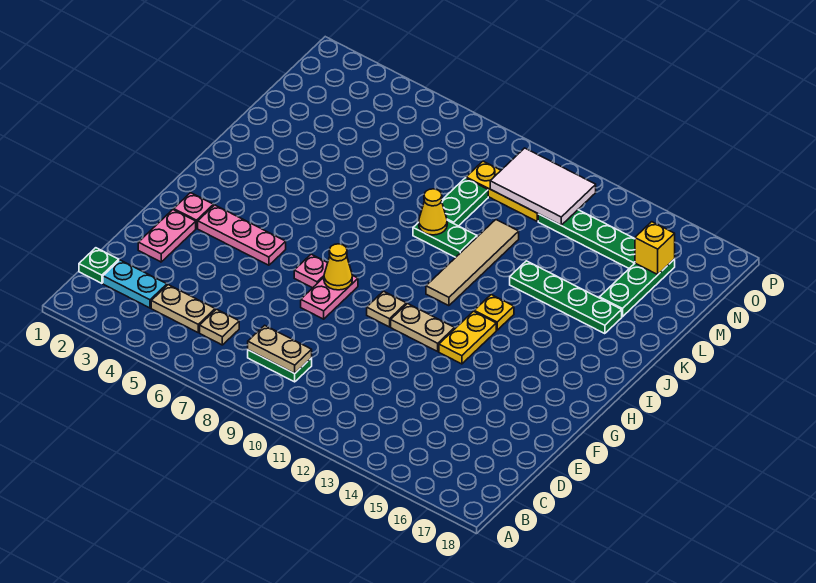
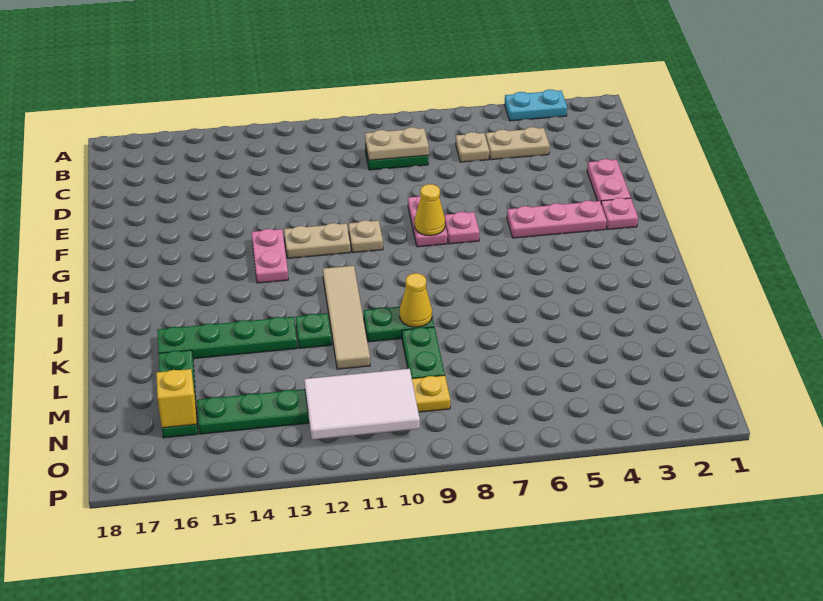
green 1x1 plate [79,248,119,283] -> green 1x1 plate moved to [296,313,332,348]
cyan 1x2 plate [103,260,167,308] -> cyan 1x2 plate moved to [505,89,567,121]
yellow 1x2 plate [439,311,496,364] -> pink 1x2 plate [252,229,288,283]
yellow 1x1 plate [474,295,514,330] -> none

